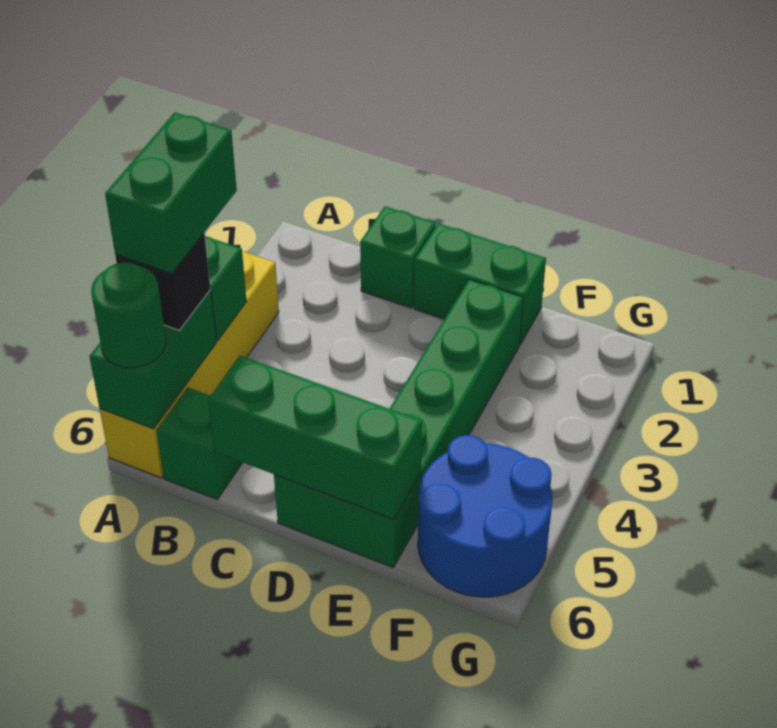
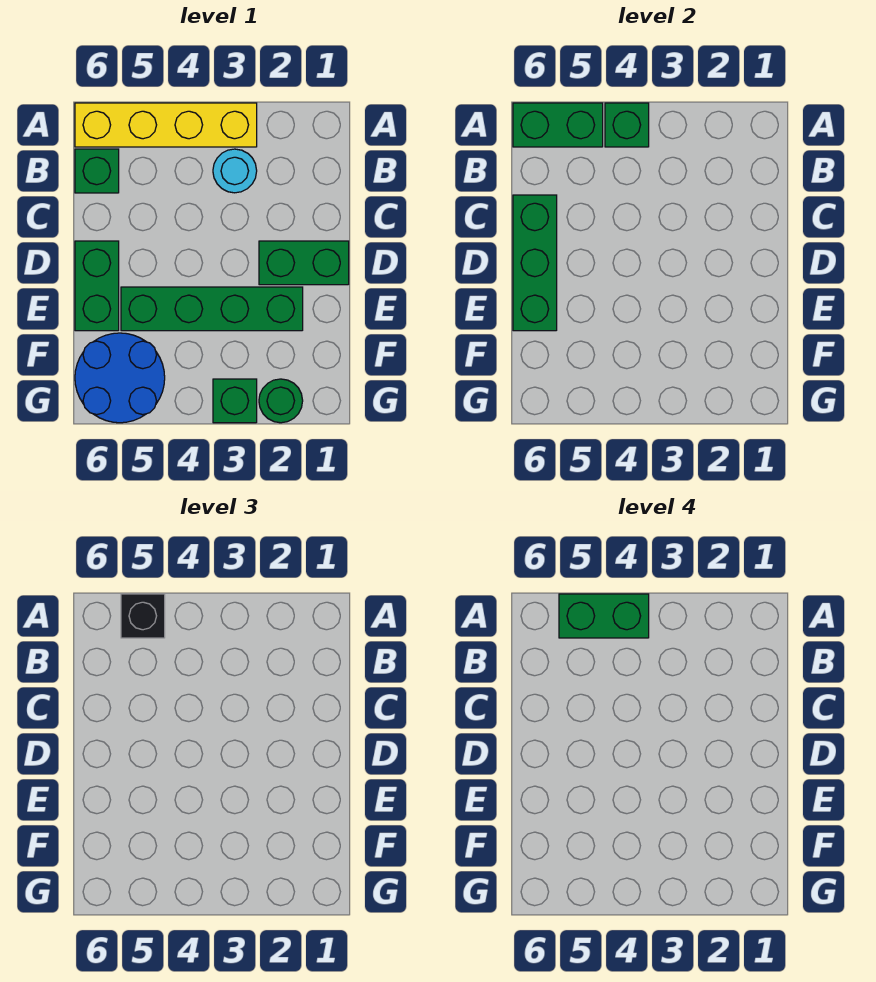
green 1x1 round brick [91,262,166,368] -> green 1x1 round brick moved to [259,379,303,423]
none -> cyan 1x1 round brick [213,149,257,193]
green 1x1 brick [360,206,436,308] -> green 1x1 brick moved to [213,379,257,423]
green 1x2 brick [414,224,546,345] -> green 1x2 brick turned to [259,241,349,285]

